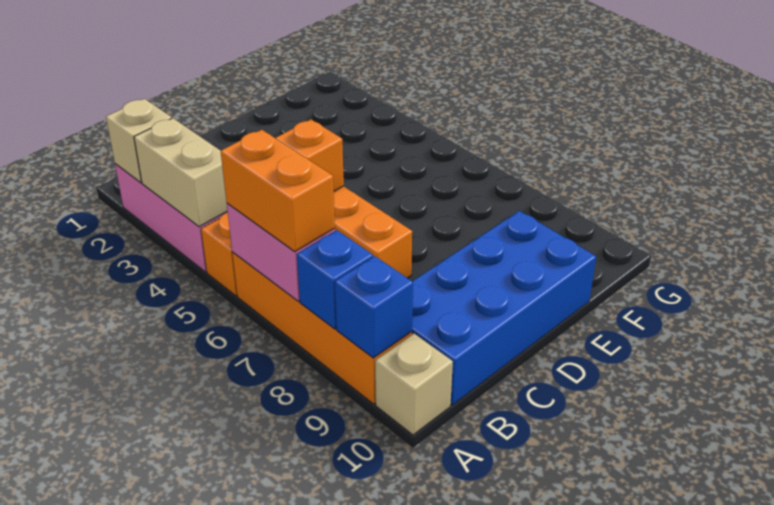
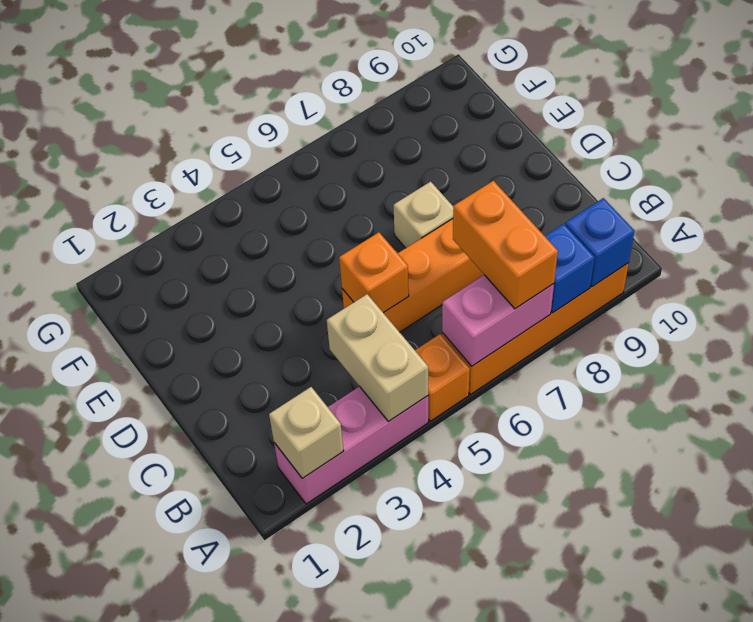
tan 1x2 brick [134,118,227,227] -> tan 1x2 brick turned to [327,294,428,421]
orange 1x2 brick [221,130,335,252] -> orange 1x2 brick turned to [453,181,558,309]
tan 1x1 brick [375,334,453,435] -> tan 1x1 brick moved to [394,182,453,248]
blue 2x4 brick [412,211,596,405] -> none

